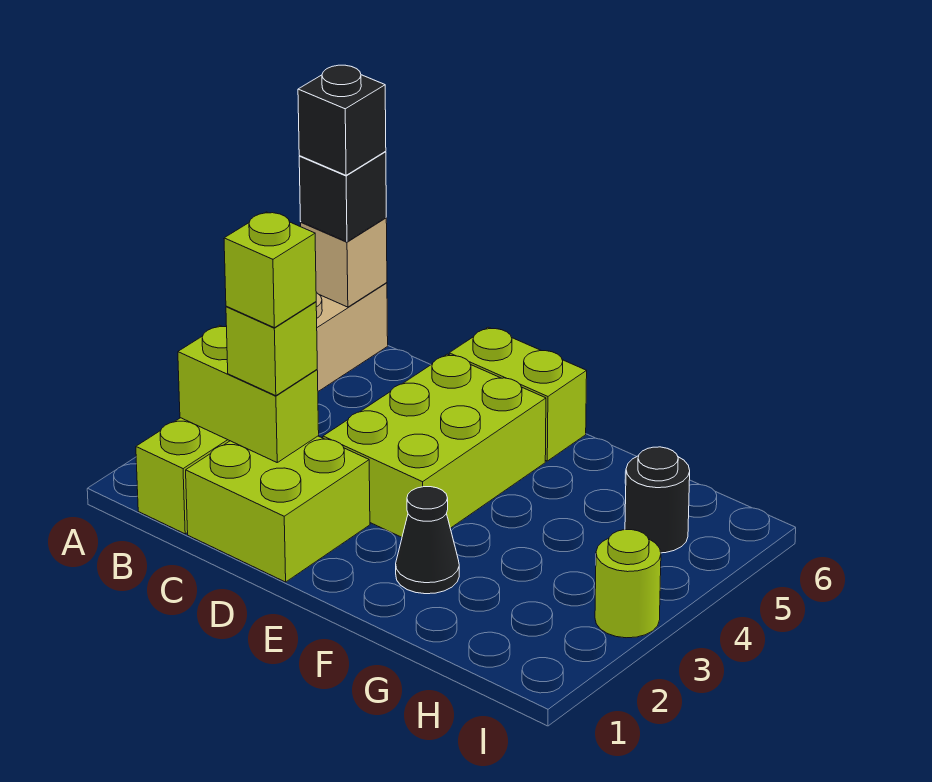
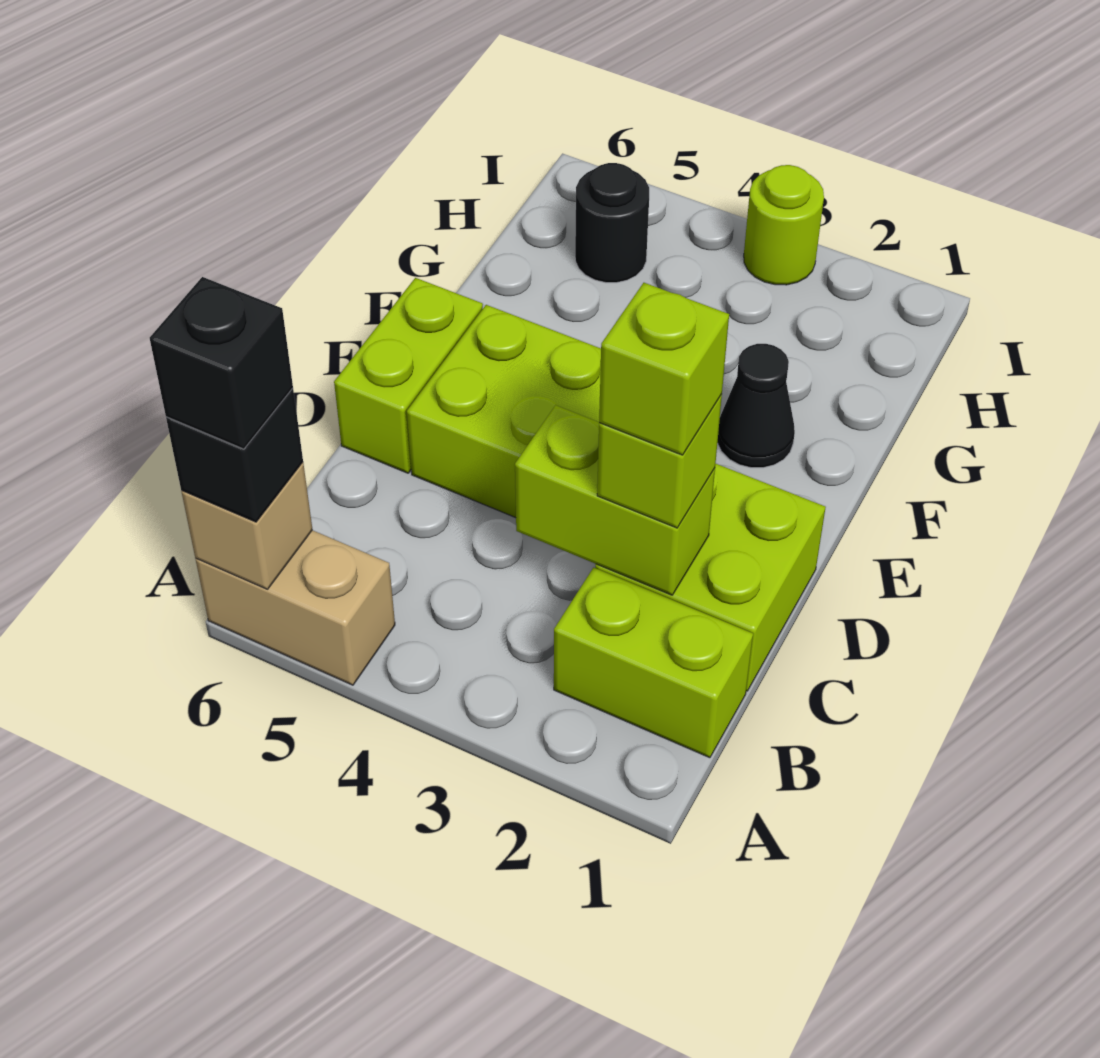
lime 1x2 brick [178,325,319,462] -> lime 1x2 brick turned to [515,405,715,595]

